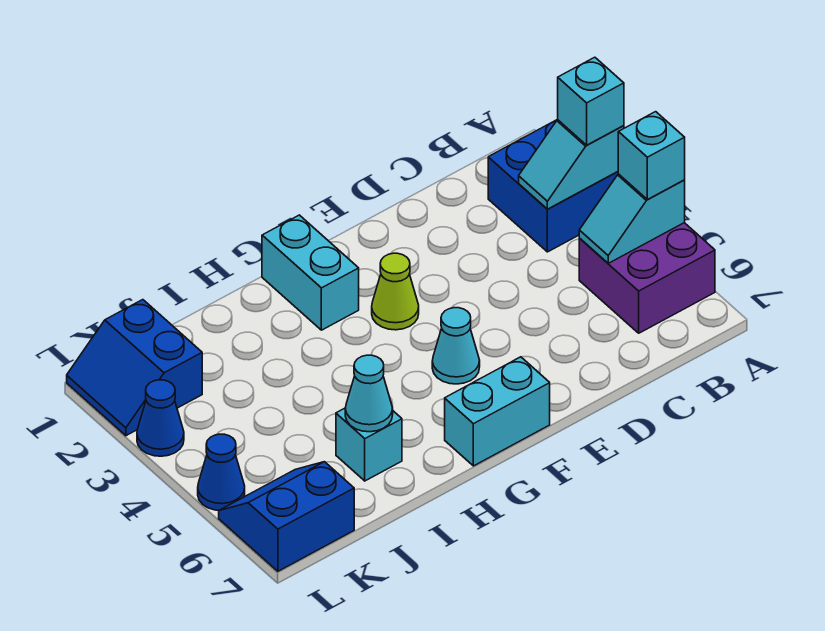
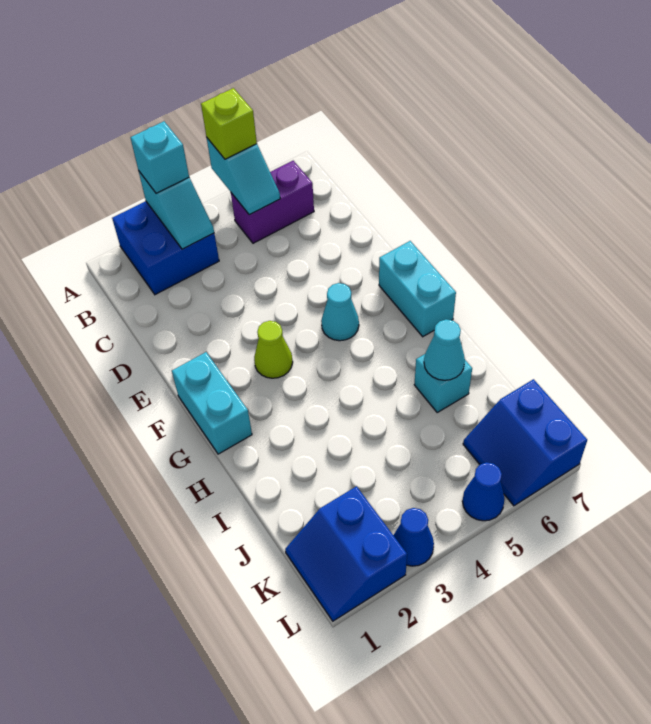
purple 2x2 brick [579,223,715,333] -> purple 1x2 brick [231,161,314,243]
cyan 1x1 brick [618,112,685,199] -> lime 1x1 brick [201,88,257,159]
cyan 1x2 brick [262,215,359,330] -> cyan 1x2 brick turned to [172,352,252,454]
blue 2x2 slope [67,300,202,436] -> blue 2x2 slope turned to [285,486,407,621]

